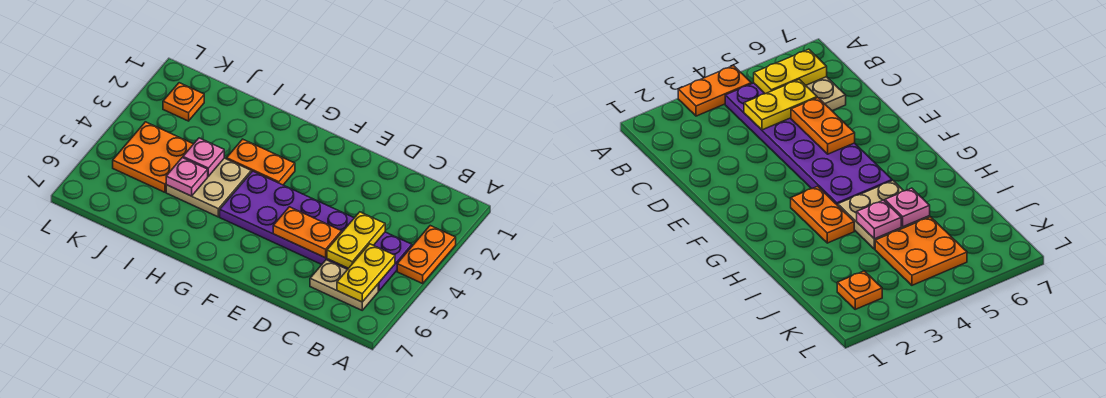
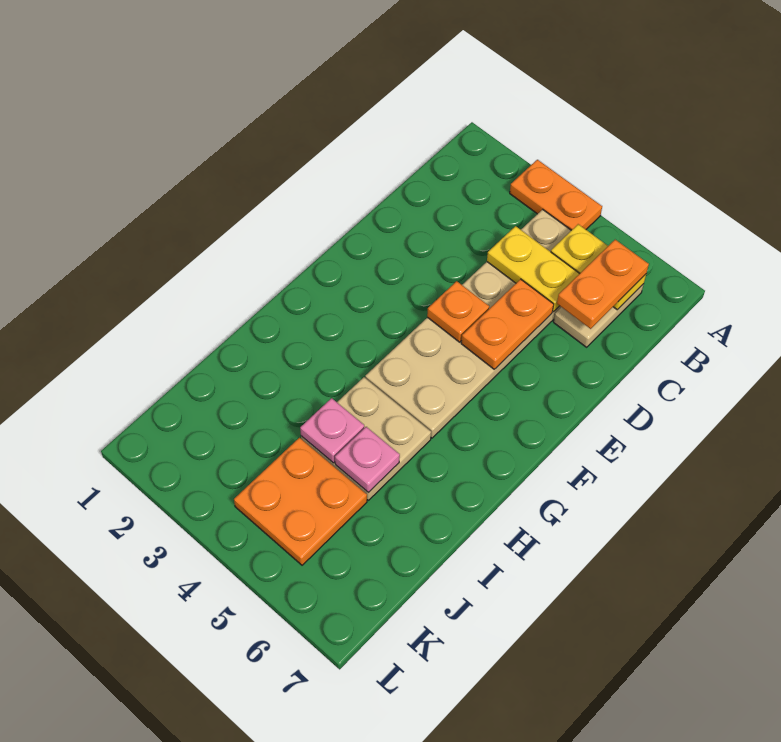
purple 2x6 plate [220,171,412,291] -> tan 2x6 plate [365,209,571,438]
orange 1x2 plate [227,139,295,185] -> orange 1x2 plate moved to [557,240,649,329]
orange 1x1 plate [163,83,204,121] -> orange 1x1 plate moved to [427,281,489,342]

